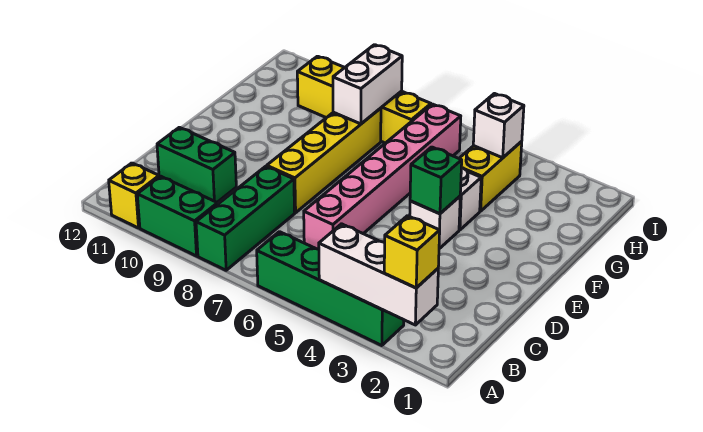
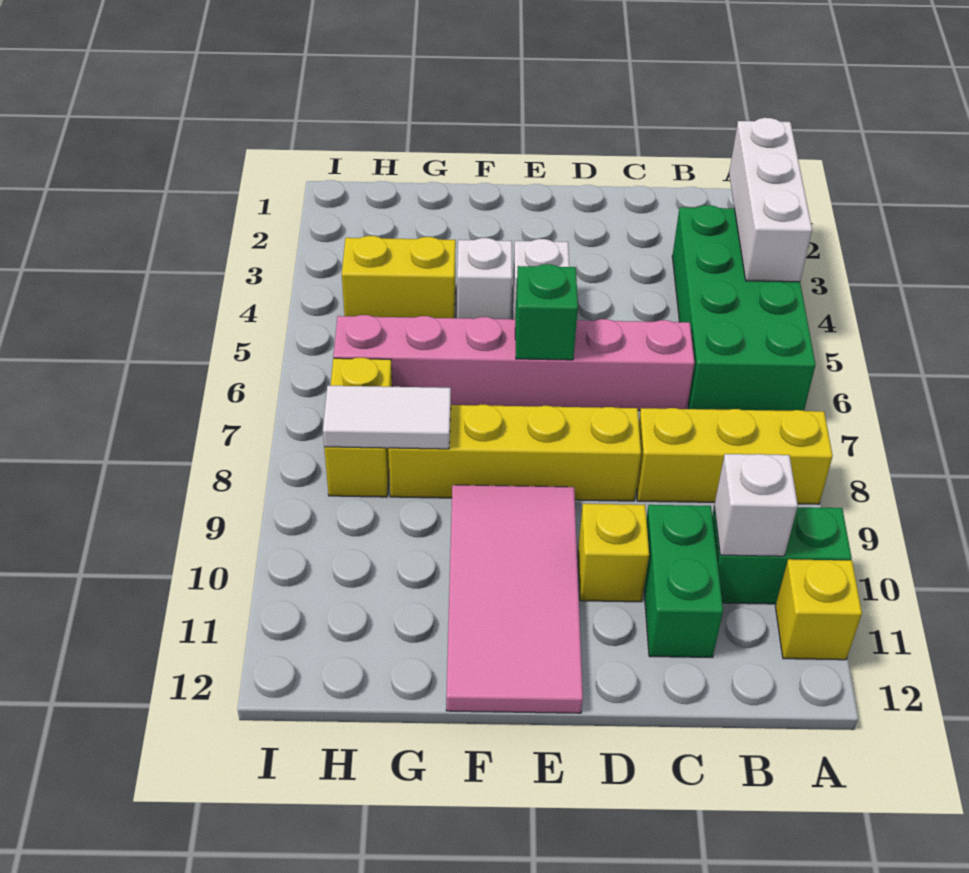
yellow 1x1 brick [384,216,440,288] -> yellow 1x1 brick moved to [578,504,649,602]
green 1x4 brick [257,232,404,346] -> green 2x4 brick [672,205,816,411]
green 1x3 brick [196,166,295,270] -> yellow 1x3 brick [636,408,833,504]
green 1x2 brick [137,176,218,256] -> green 1x2 brick turned to [712,507,852,604]
green 1x1 brick [410,147,462,214] -> green 1x1 brick moved to [515,264,578,360]
none -> pink 2x4 tile [446,485,583,713]
white 1x2 brick [333,45,402,124] -> white 1x2 tile [323,386,451,449]
white 1x1 brick [473,94,524,158] -> white 1x1 brick moved to [714,454,798,556]
yellow 1x4 brick [297,56,431,143] -> yellow 1x2 brick [324,358,392,497]

